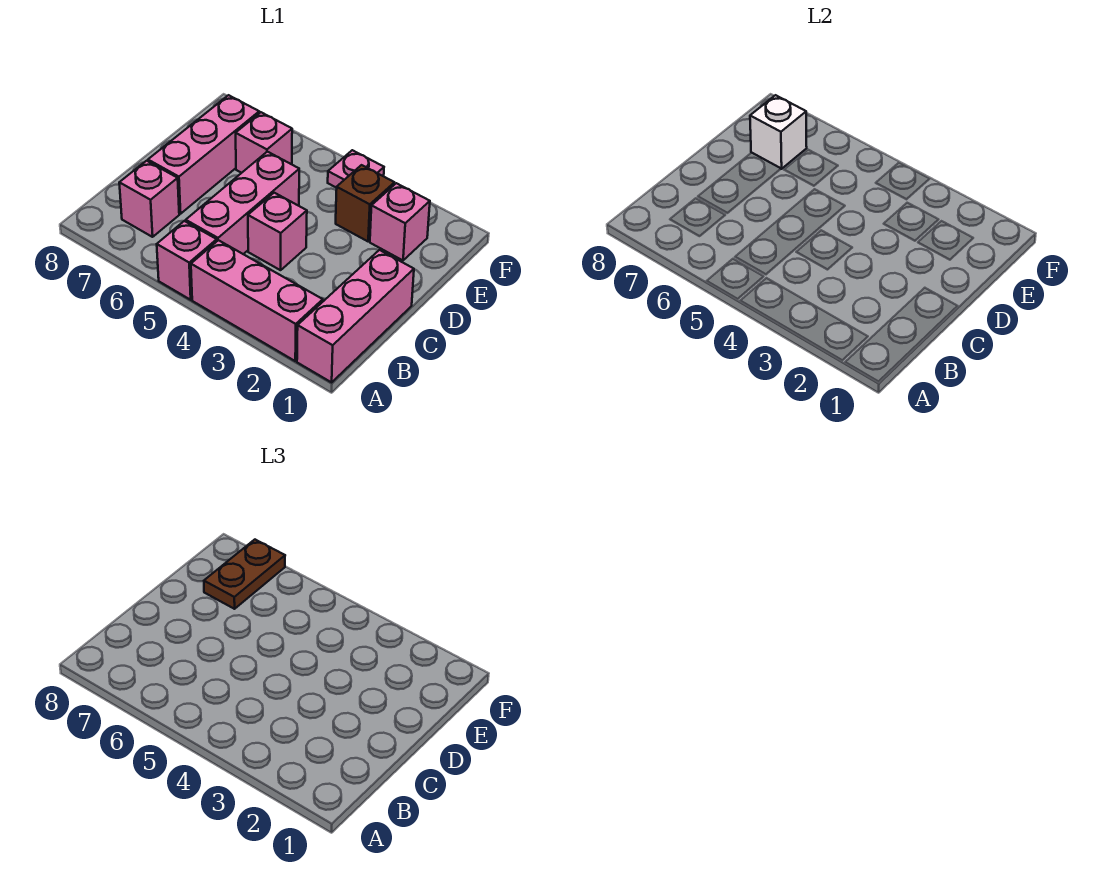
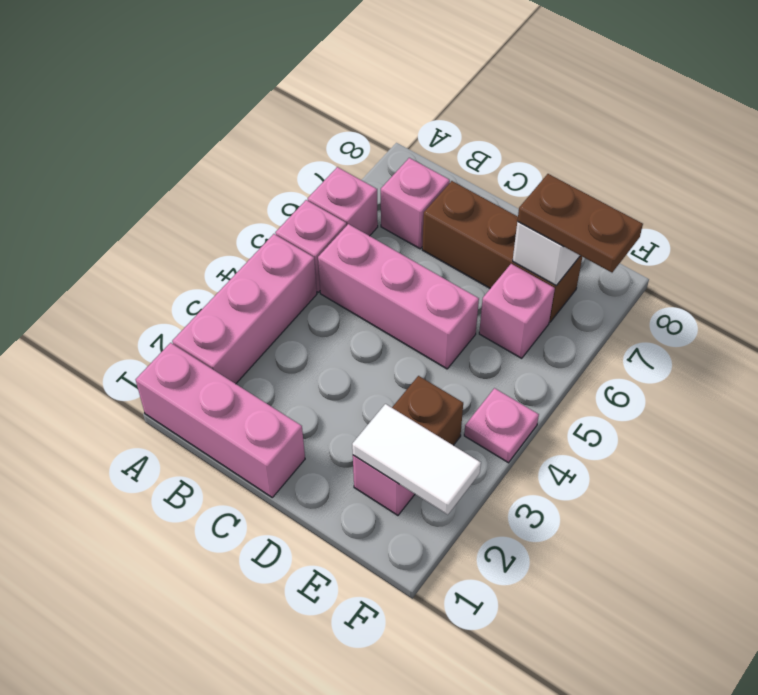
pink 1x1 brick [248,193,307,270] -> pink 1x1 brick moved to [308,167,378,236]
pink 1x3 brick [148,95,259,214] -> brown 1x3 brick [422,181,582,322]
none -> white 1x2 tile [352,404,481,515]

